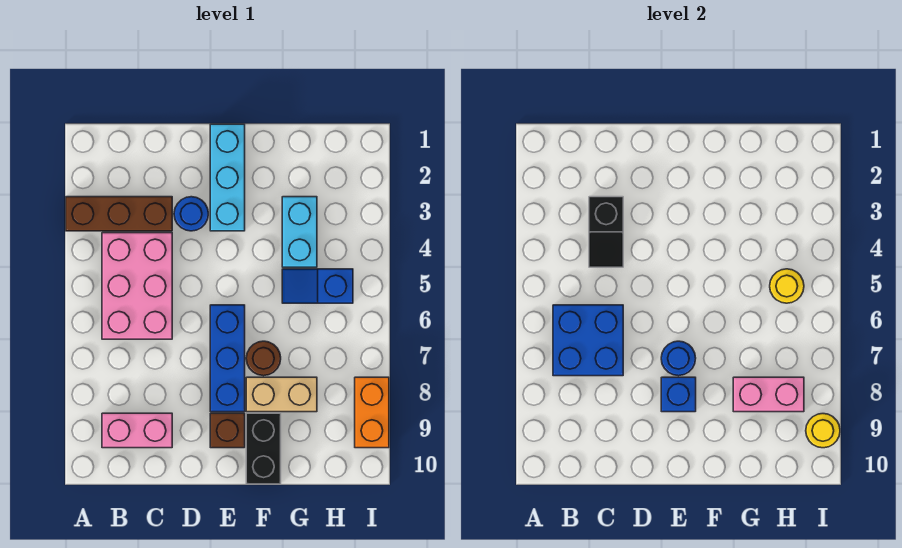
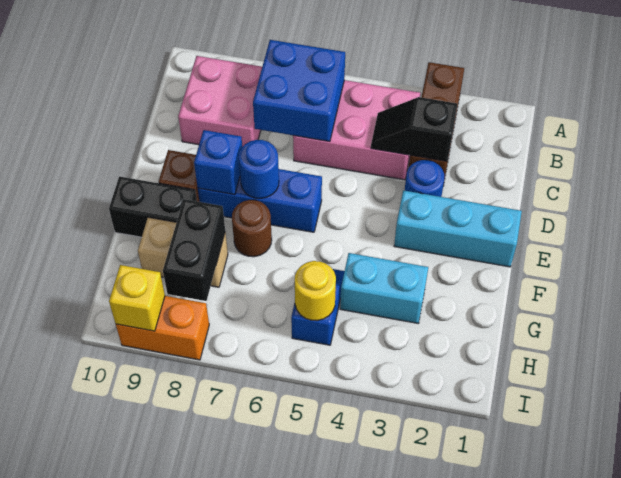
pink 1x2 brick [102,413,172,448] -> pink 2x2 brick [178,56,262,147]
tan 1x2 brick [246,377,317,412] -> tan 1x2 brick turned to [138,217,228,287]
pink 1x2 brick [733,377,804,412] -> black 1x2 brick [163,199,225,301]
yellow 1x1 round brick [806,414,840,448] -> yellow 1x1 brick [109,265,165,331]

